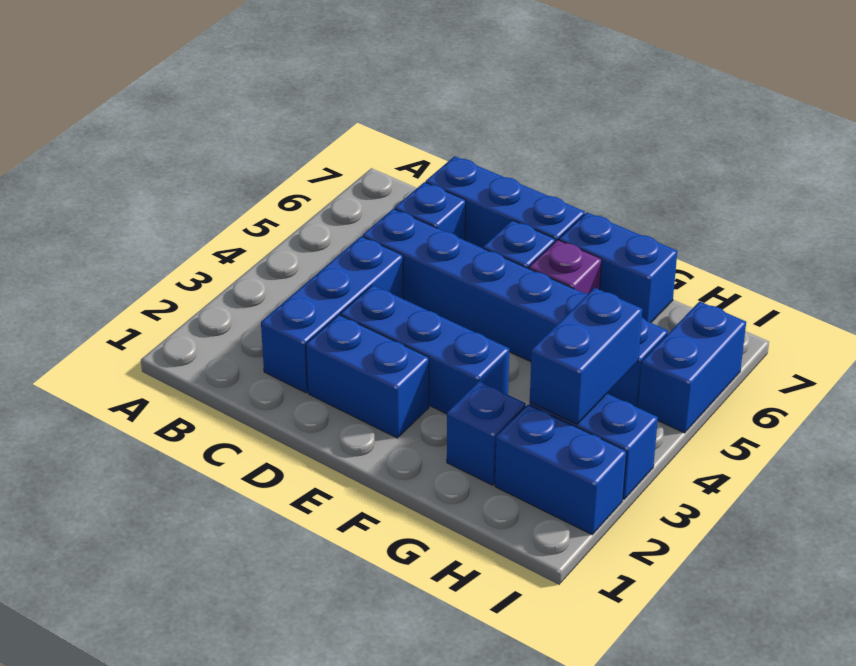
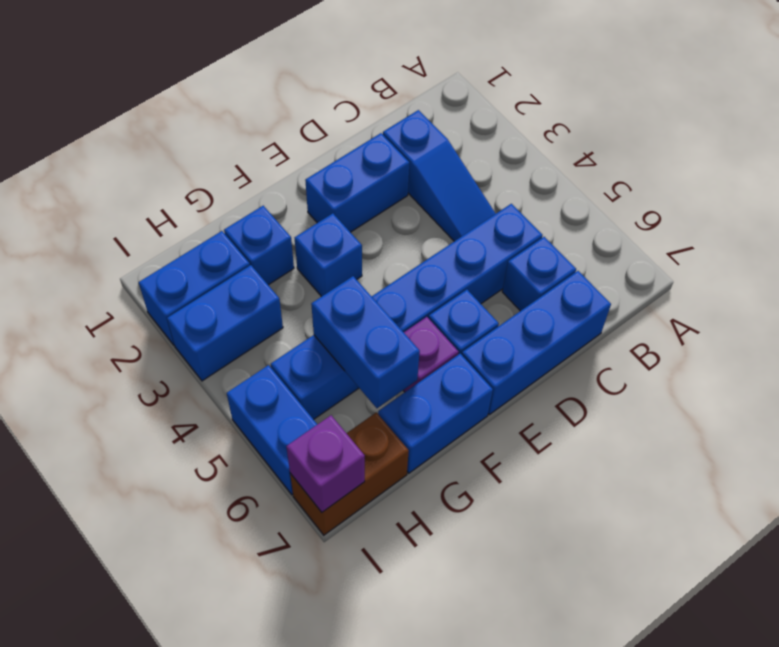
blue 1x3 brick [261,236,404,393] -> blue 1x3 slope [383,110,496,241]
blue 1x3 brick [341,285,509,414] -> blue 1x1 brick [295,213,362,297]
blue 1x2 brick [530,288,642,424] -> blue 1x2 brick moved to [311,276,420,408]
none -> brown 1x2 brick [290,412,409,535]
none -> purple 1x1 brick [286,415,365,512]

